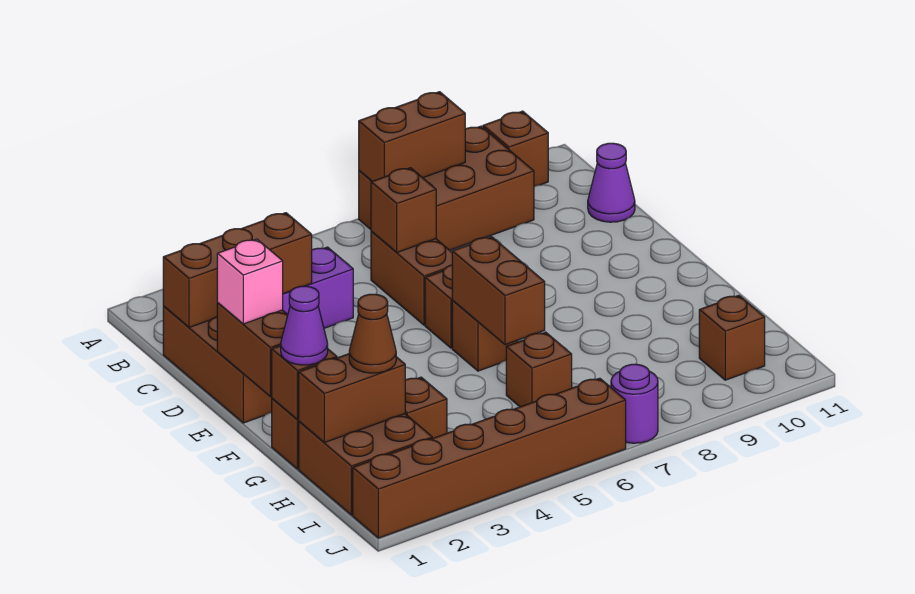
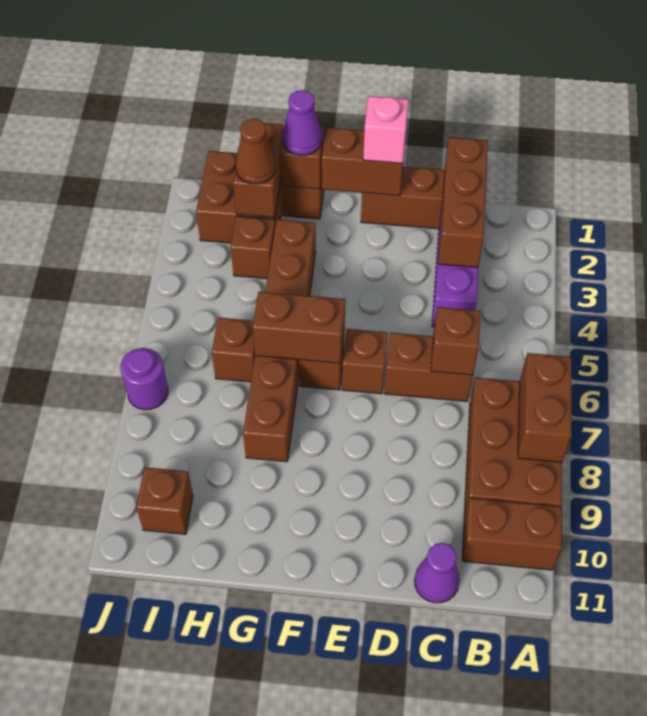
brown 1x1 brick [483,111,548,186] -> brown 1x2 brick [462,498,562,570]
brown 1x6 brick [353,378,626,538] -> brown 1x6 brick moved to [243,219,316,462]

